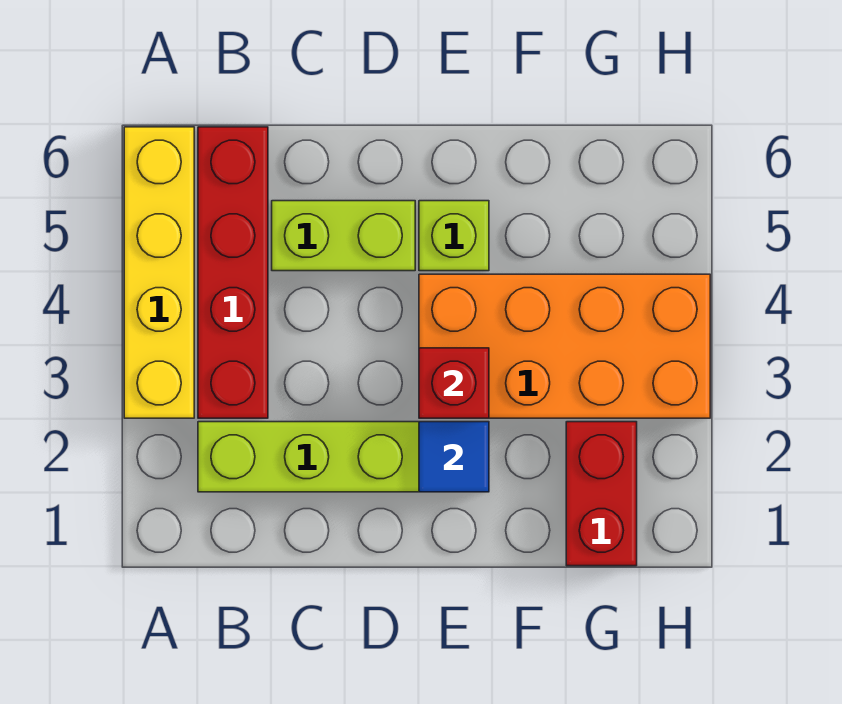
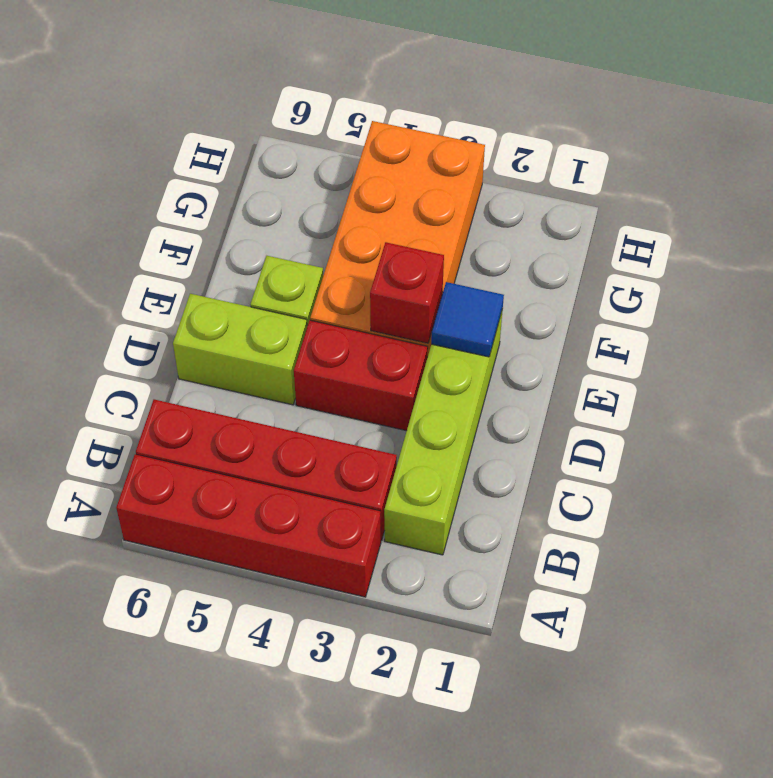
yellow 1x4 brick [124,127,194,418] -> red 1x4 brick [116,454,381,597]
lime 1x2 brick [272,201,415,271] -> lime 1x2 brick turned to [173,294,307,405]
red 1x2 brick [566,422,637,566] -> red 1x2 brick moved to [294,320,428,431]

